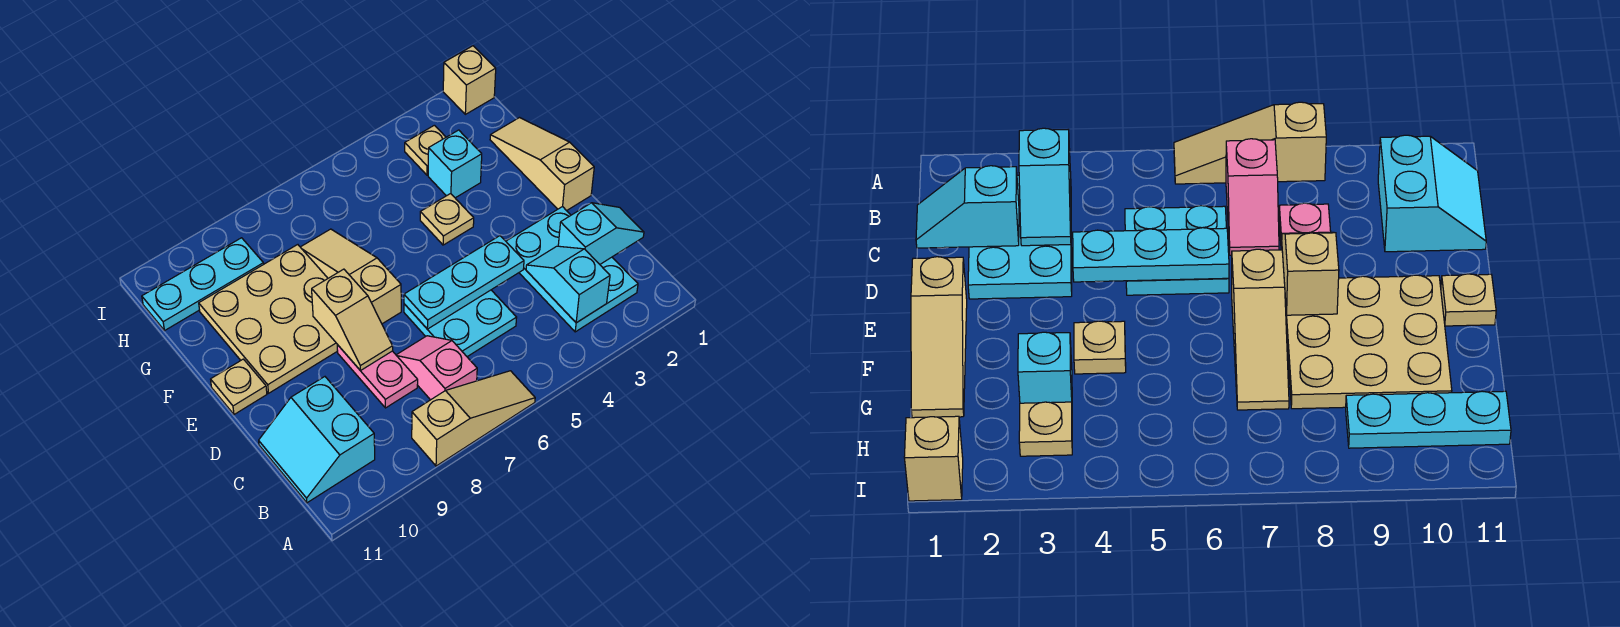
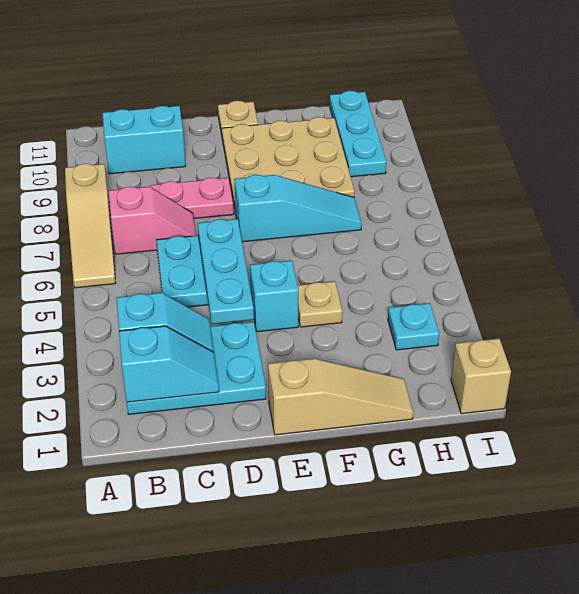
cyan 1x2 slope [558,203,644,264] -> cyan 1x2 slope turned to [119,326,219,402]
tan 1x2 slope [312,269,393,371] -> none
tan 1x3 slope [301,229,401,324] -> cyan 1x3 slope [234,175,362,242]
cyan 1x1 brick [428,130,482,198] -> cyan 1x1 brick moved to [250,261,298,332]
tan 1x1 plate [405,125,446,175] -> cyan 1x1 plate [388,303,439,350]

